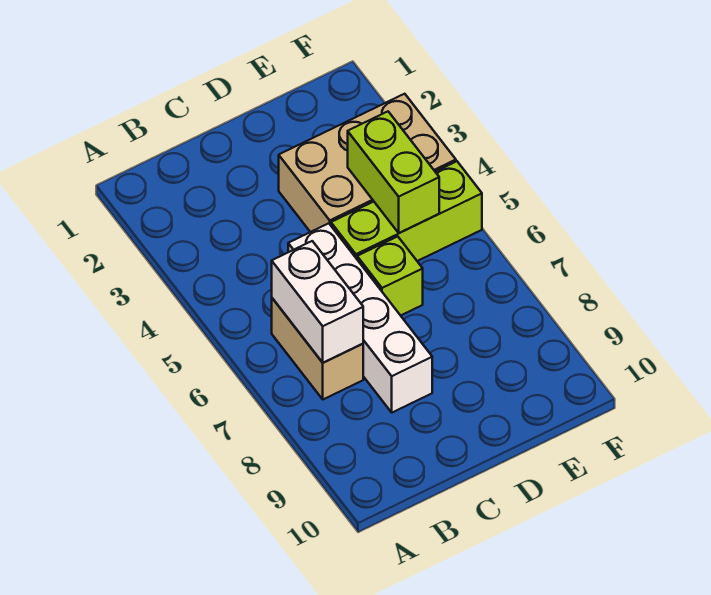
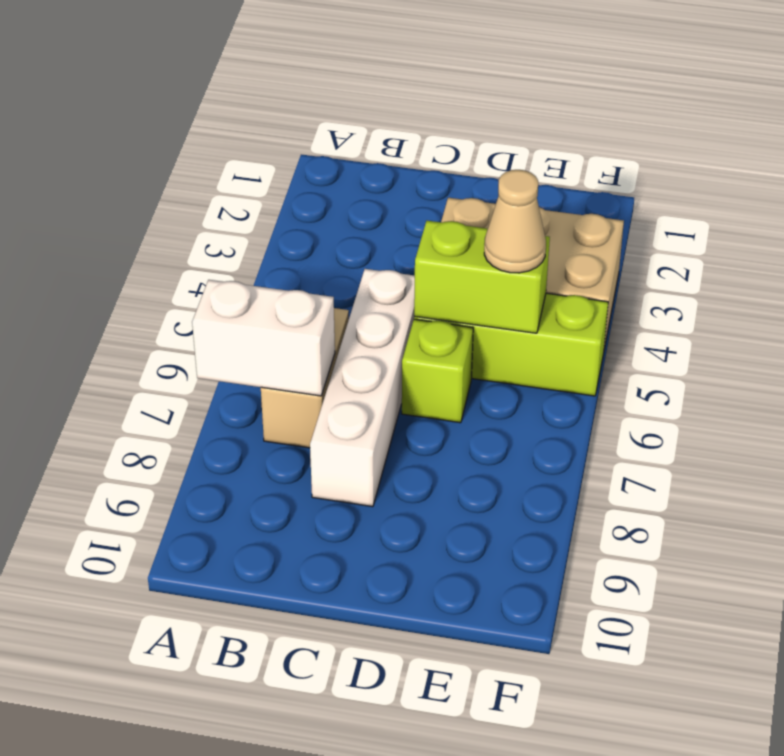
white 1x2 brick [272,241,363,363] -> white 1x2 brick turned to [192,280,335,396]
lime 1x2 brick [348,112,439,233] -> lime 1x2 brick turned to [414,221,550,333]
none -> tan 1x1 cone [484,170,546,273]

